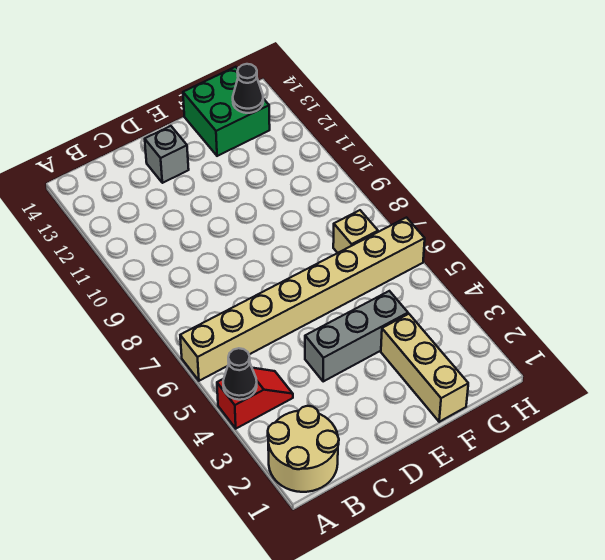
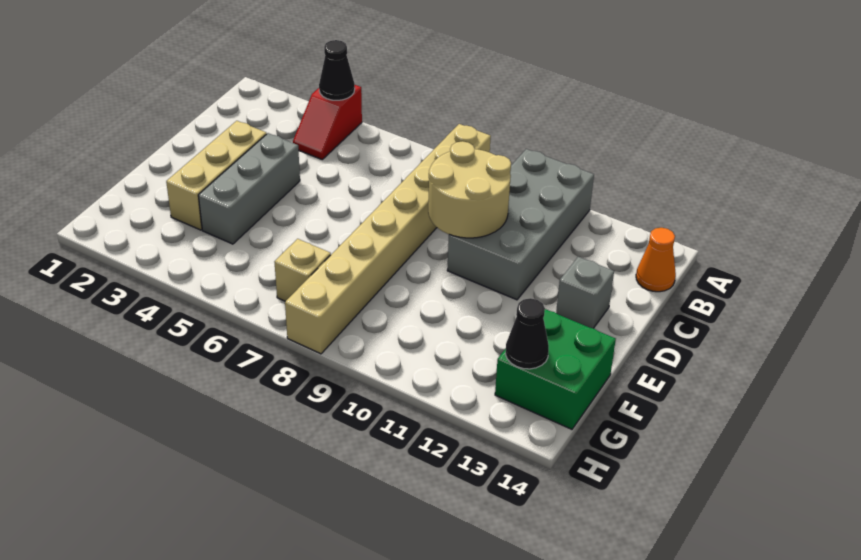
tan 2x2 round brick [268,406,339,492] -> tan 2x2 round brick moved to [428,141,511,238]
tan 1x8 brick [180,218,425,381] -> tan 1x8 brick moved to [285,124,491,354]
none -> grey 2x4 brick [447,149,594,300]
none -> orange 1x1 cone [636,228,676,292]
tan 1x3 brick [381,314,468,422] -> tan 1x3 brick turned to [166,121,266,230]

